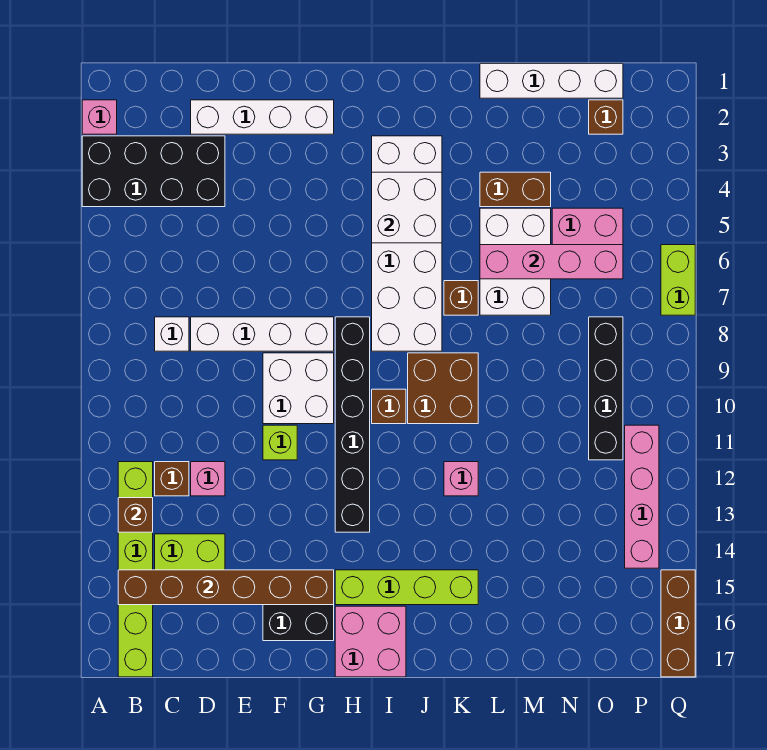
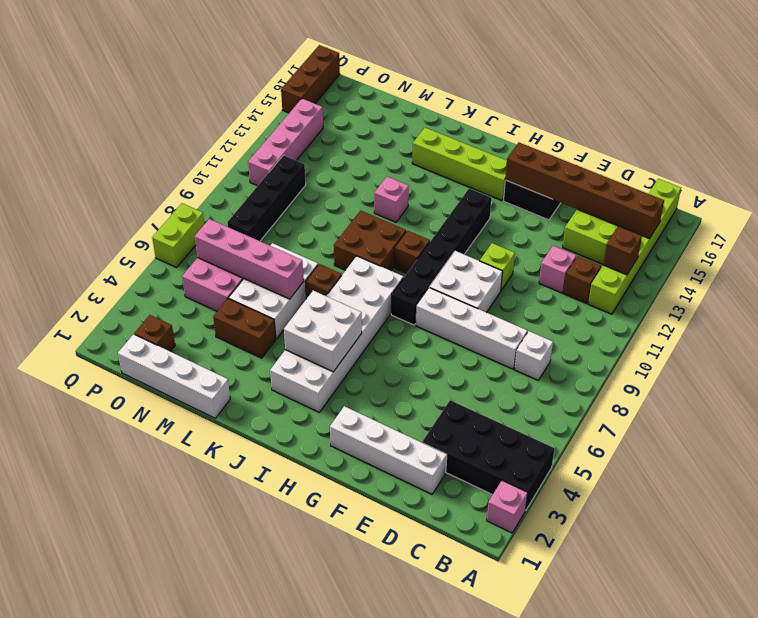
pink 2x2 brick [335,606,406,677] -> none

